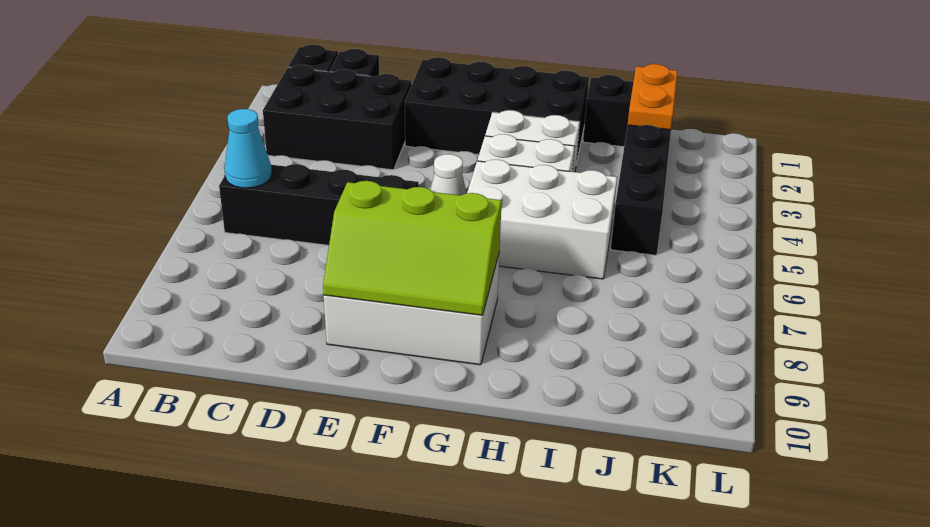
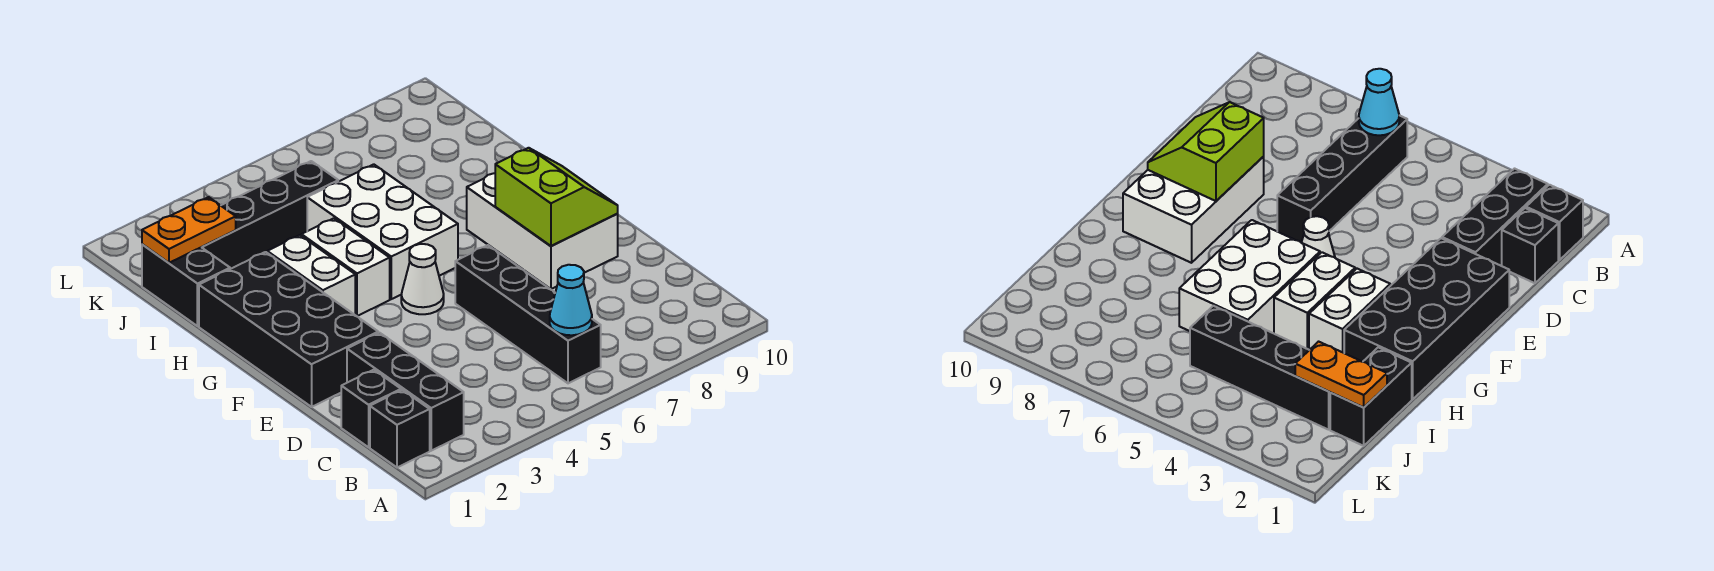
black 2x3 brick [263,65,411,170] -> black 1x3 brick [347,333,464,451]
lime 2x3 slope [323,181,502,315] -> lime 2x2 slope [495,148,618,246]

